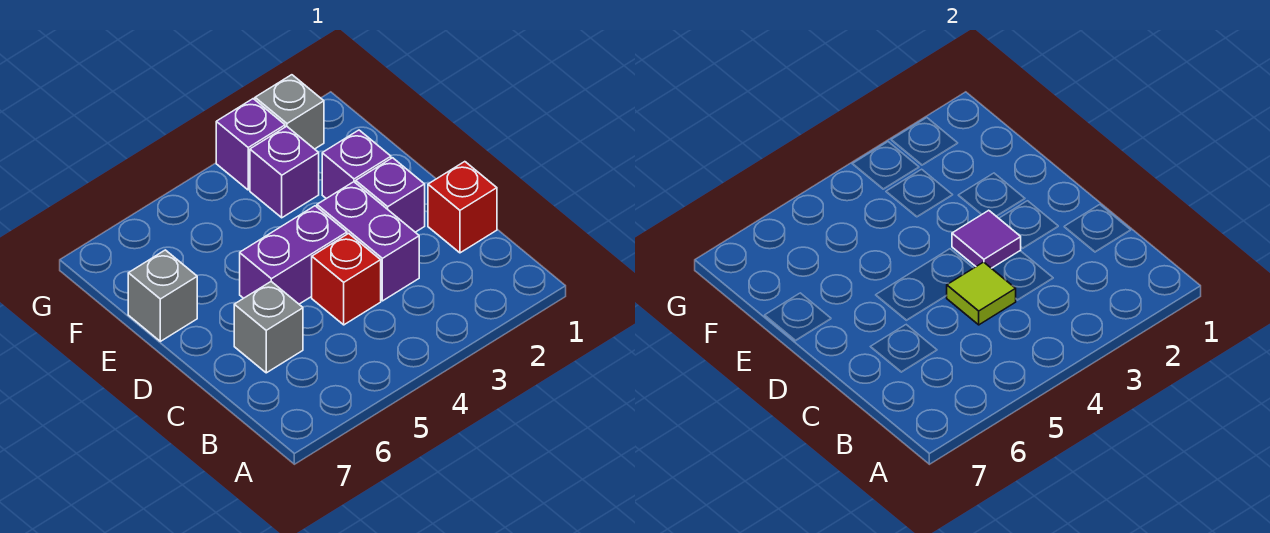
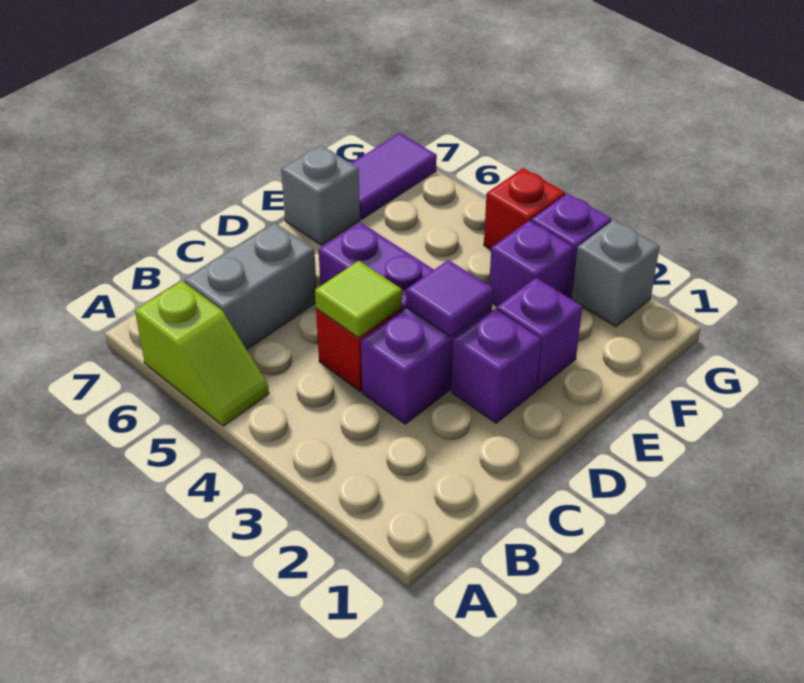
none -> lime 1x2 slope [135,281,269,426]
red 1x1 brick [428,162,497,253] -> red 1x1 brick moved to [484,168,565,250]
grey 1x1 brick [234,282,303,373] -> grey 1x2 brick [185,223,317,350]
none -> purple 1x2 tile [351,133,437,219]

